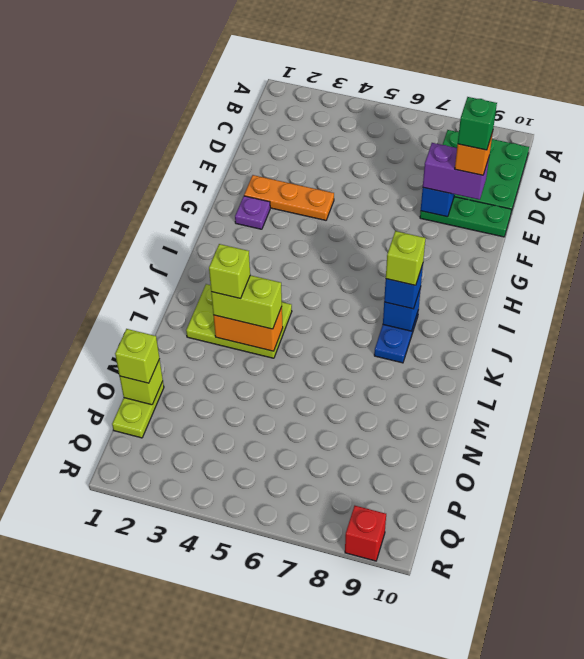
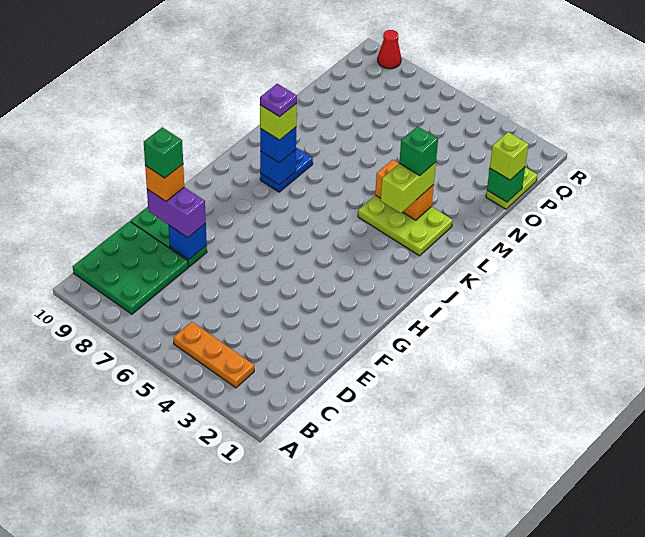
orange 1x3 plate [244,175,334,220] -> orange 1x3 plate moved to [173,322,254,388]
purple 1x1 plate [235,196,270,229] -> purple 1x1 plate moved to [260,84,297,117]
lime 1x2 brick [211,275,282,329] -> lime 1x2 brick turned to [381,162,436,213]
lime 1x1 brick [209,244,250,299] -> green 1x1 brick [399,126,438,176]
lime 1x1 brick [120,359,163,405] -> green 1x1 brick [487,167,525,202]
red 1x1 brick [345,506,386,561] -> red 1x1 cone [378,30,401,69]

